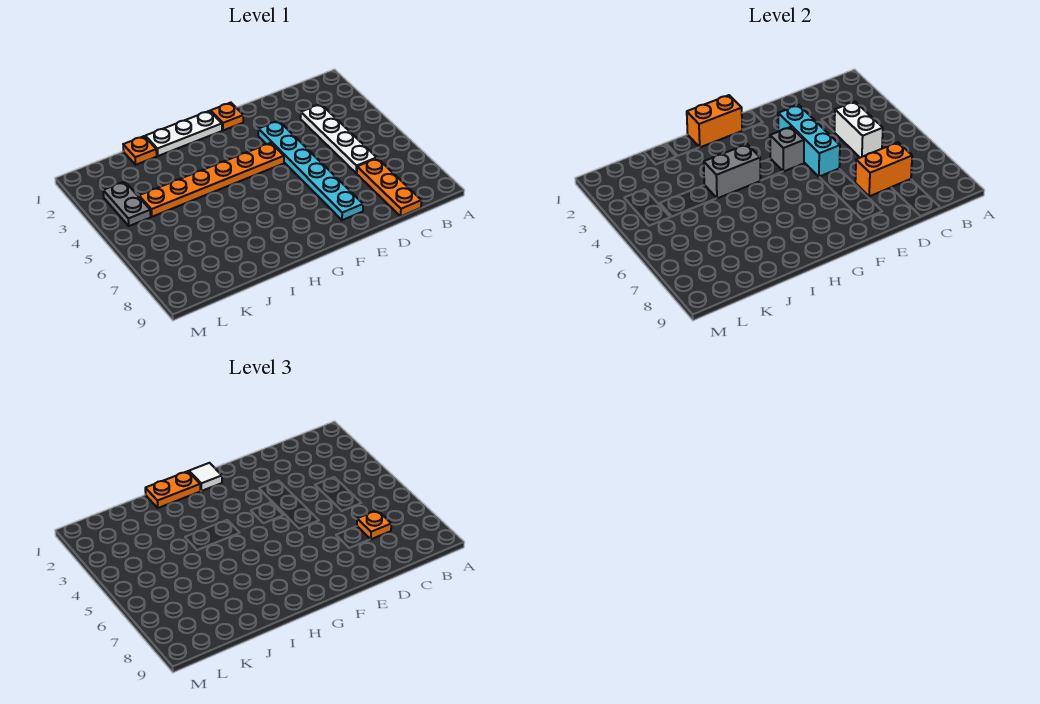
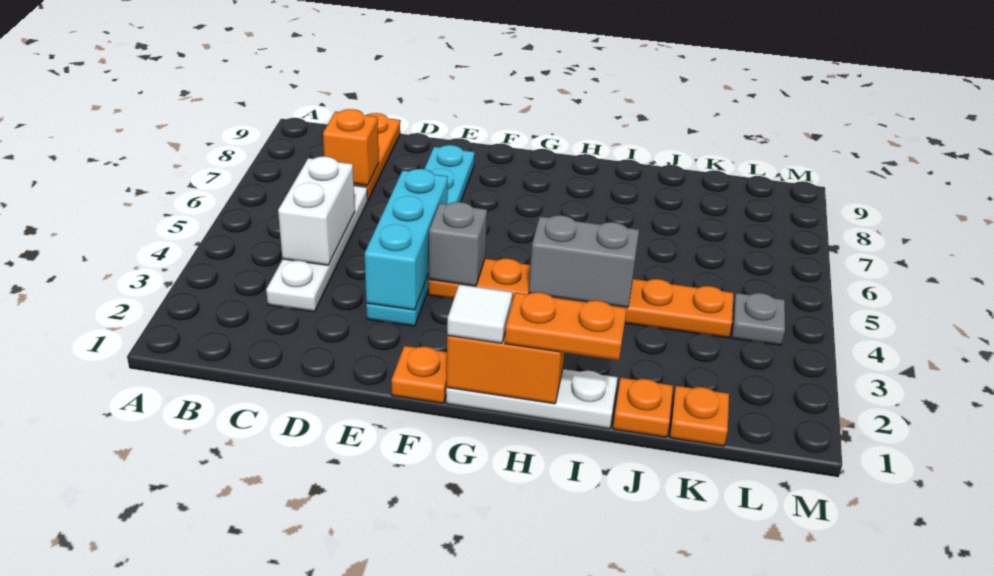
orange 1x2 brick [855,142,912,196] -> orange 1x1 brick [323,109,379,185]
orange 1x1 plate [357,510,391,539] -> orange 1x1 plate moved to [670,386,729,446]
grey 1x2 plate [103,182,151,226] -> grey 1x1 plate [732,293,785,345]

